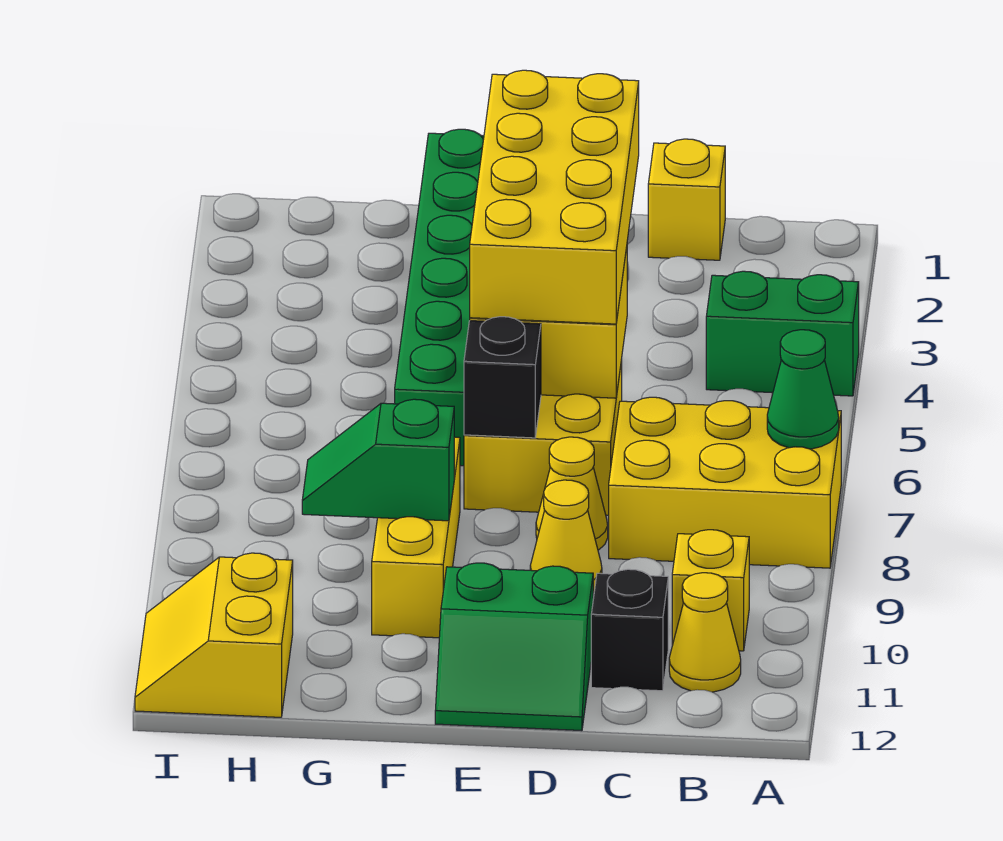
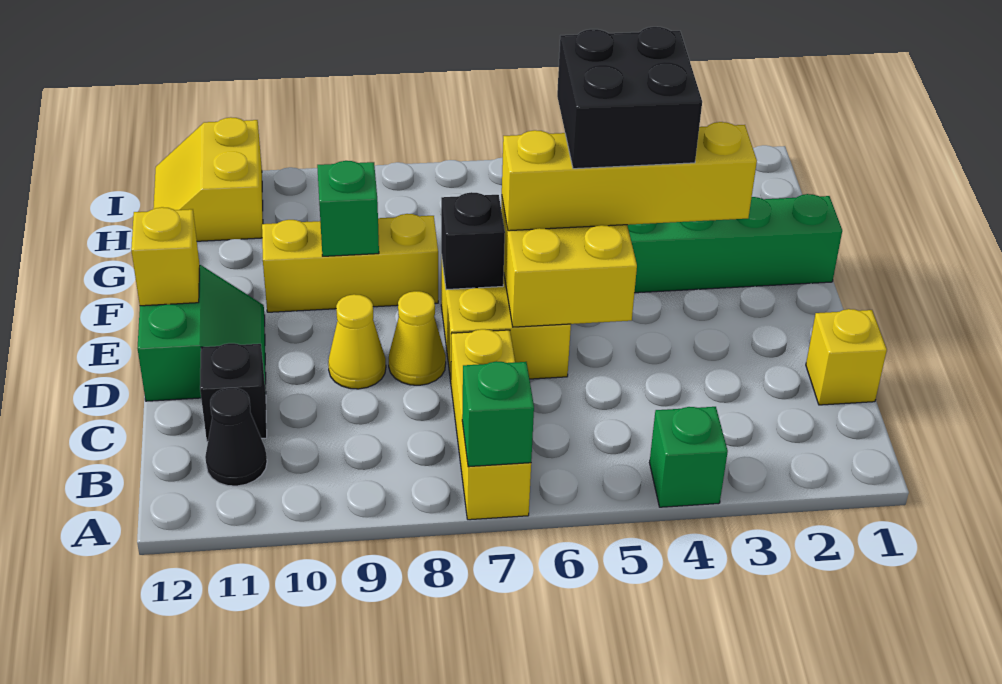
green 1x2 brick [706,271,859,396] -> green 1x1 brick [650,407,728,507]
yellow 2x3 brick [609,397,841,568] -> yellow 1x3 brick [451,329,531,520]
green 1x1 cone [767,330,839,449] -> green 1x1 brick [462,361,534,467]
yellow 1x1 brick [672,530,749,651] -> yellow 1x1 brick moved to [131,207,200,306]
yellow 1x1 cone [669,573,741,692] -> black 1x1 cone [205,388,267,486]
yellow 2x4 brick [470,70,639,324] -> yellow 1x4 brick [502,122,757,231]
green 2x2 slope [435,563,593,731] -> green 2x2 slope turned to [138,265,266,401]
none -> black 2x2 brick [557,27,702,169]
yellow 2x2 slope [135,553,293,717] -> yellow 2x2 slope turned to [153,117,263,241]

